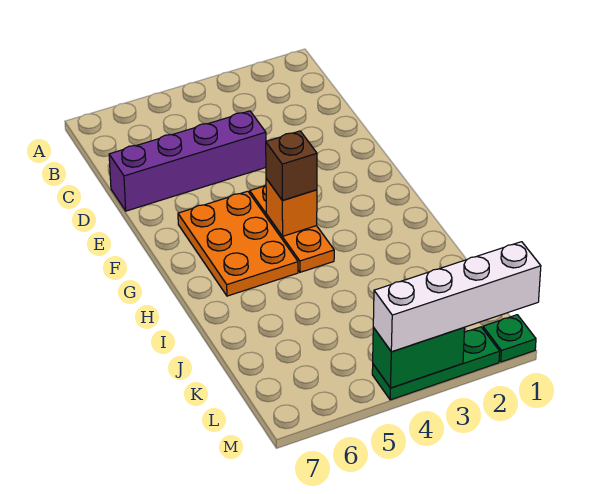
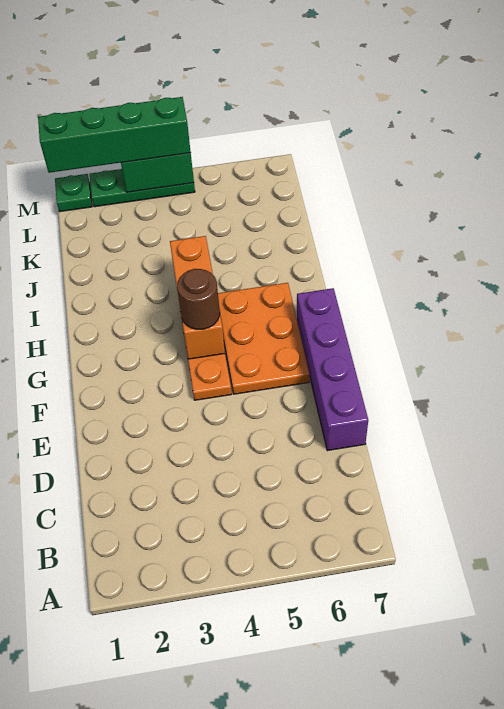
purple 1x4 brick [109,111,266,211] -> purple 1x4 brick turned to [297,288,368,451]
orange 1x1 brick [266,179,317,236] -> orange 1x3 brick [170,236,225,359]
brown 1x1 brick [266,131,317,200] -> brown 1x1 round brick [177,269,220,329]
white 1x4 brick [373,242,541,352] -> green 1x4 brick [38,97,191,173]

